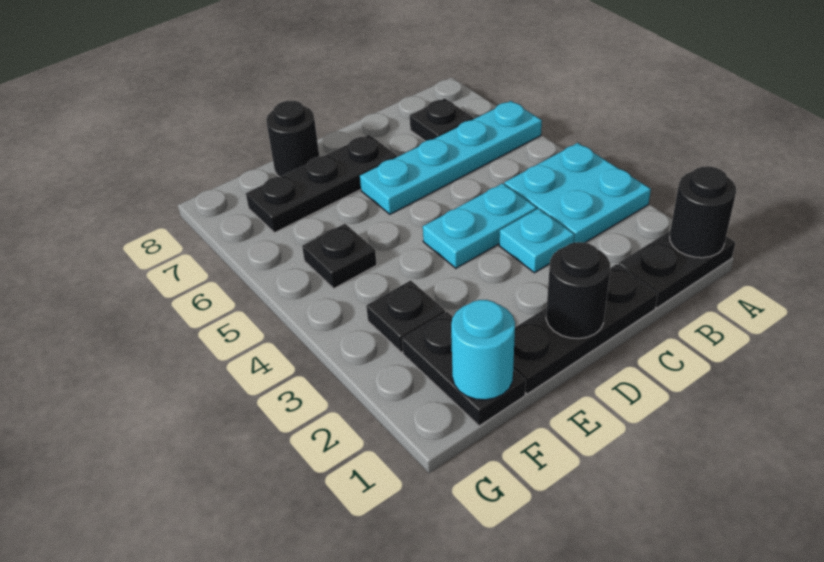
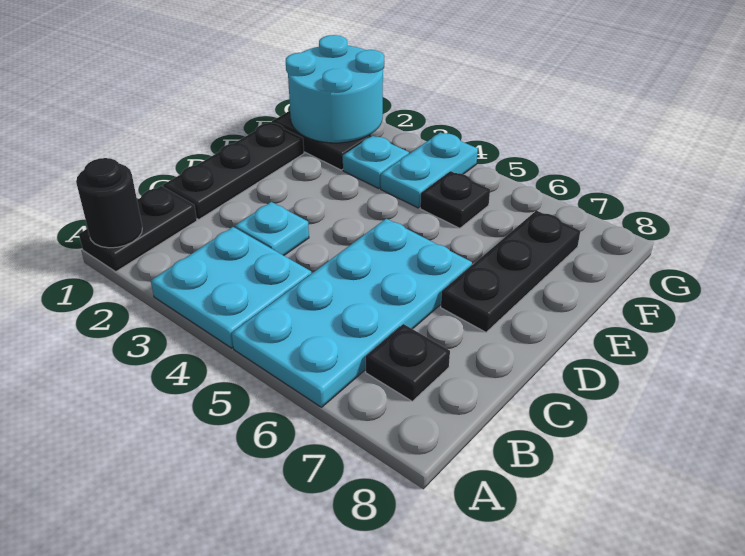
cyan 1x4 plate [360,101,542,214] -> cyan 2x4 plate [232,219,472,407]
cyan 1x2 plate [423,183,536,268] -> cyan 1x2 plate moved to [381,132,478,208]
black 1x1 round brick [546,242,610,339] -> none
black 1x1 round brick [266,101,319,177] -> none
cyan 1x1 round brick [451,300,515,400] -> cyan 2x2 round brick [286,35,384,143]
black 1x1 plate [366,280,445,352] -> cyan 1x1 plate [343,136,409,188]

